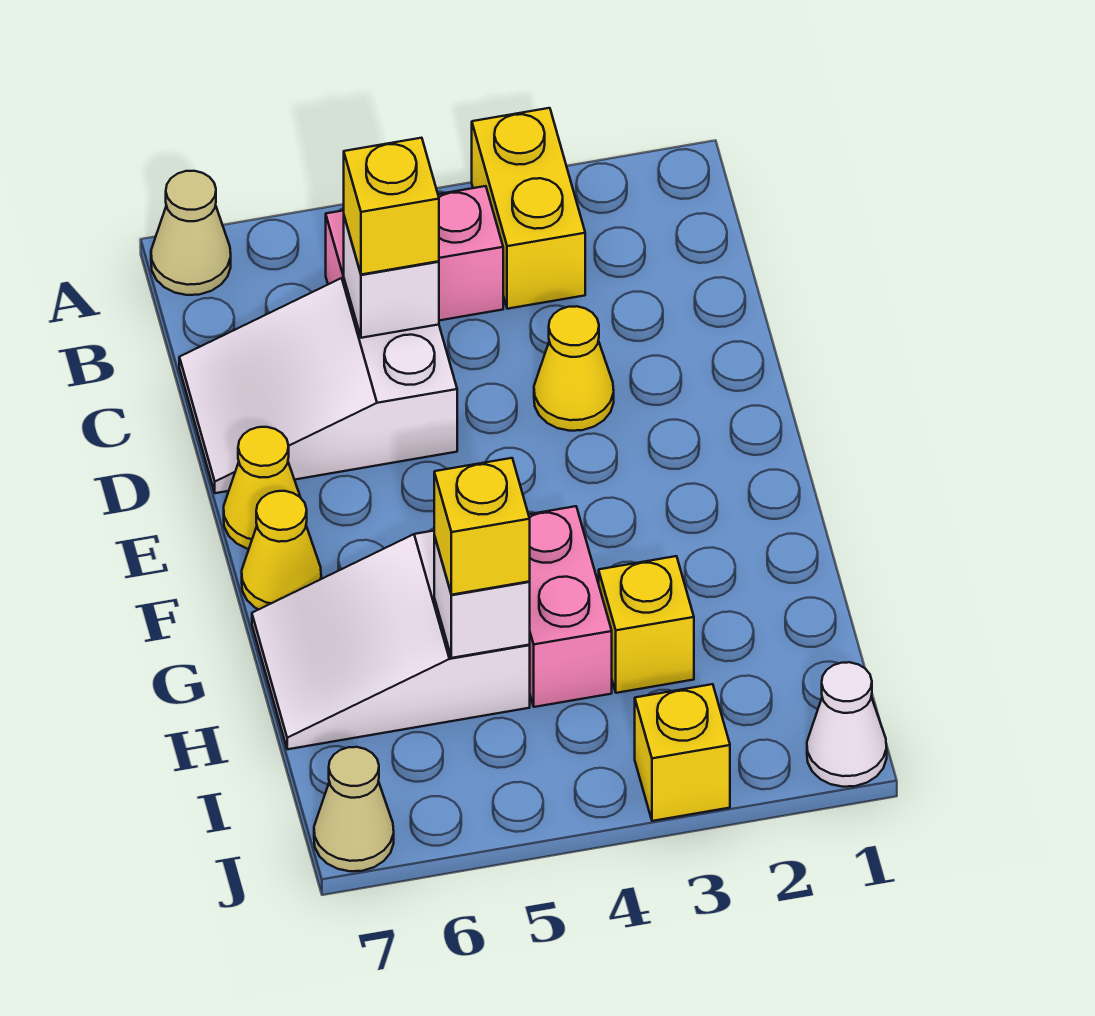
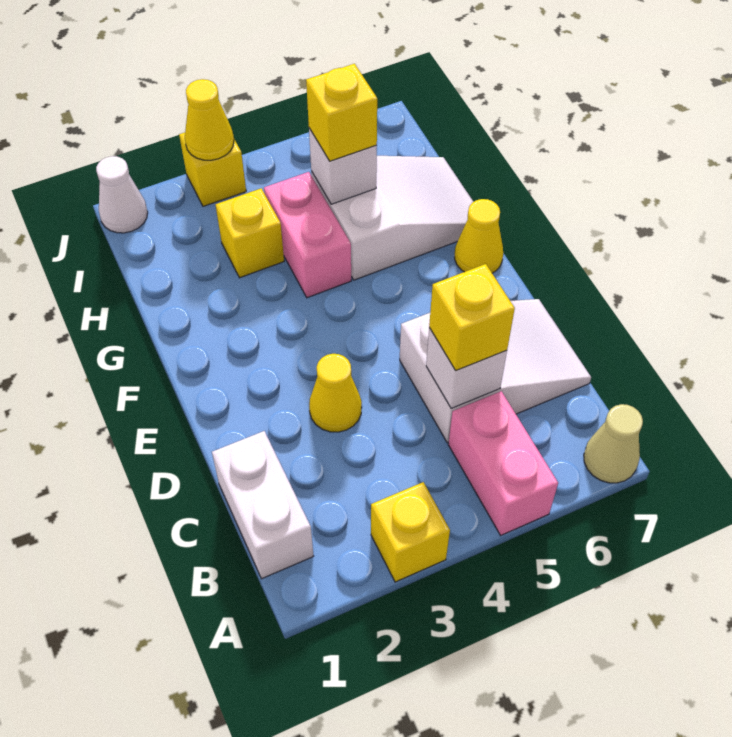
yellow 1x2 brick [472,108,585,309] -> yellow 1x1 brick [371,482,450,582]
none -> white 1x2 brick [212,431,313,579]
pink 1x2 brick [326,186,503,320] -> pink 1x2 brick turned to [448,391,558,535]
yellow 1x1 cone [224,427,300,549] -> yellow 1x1 cone moved to [185,79,234,160]
tan 1x1 cone [314,747,394,871] -> none

